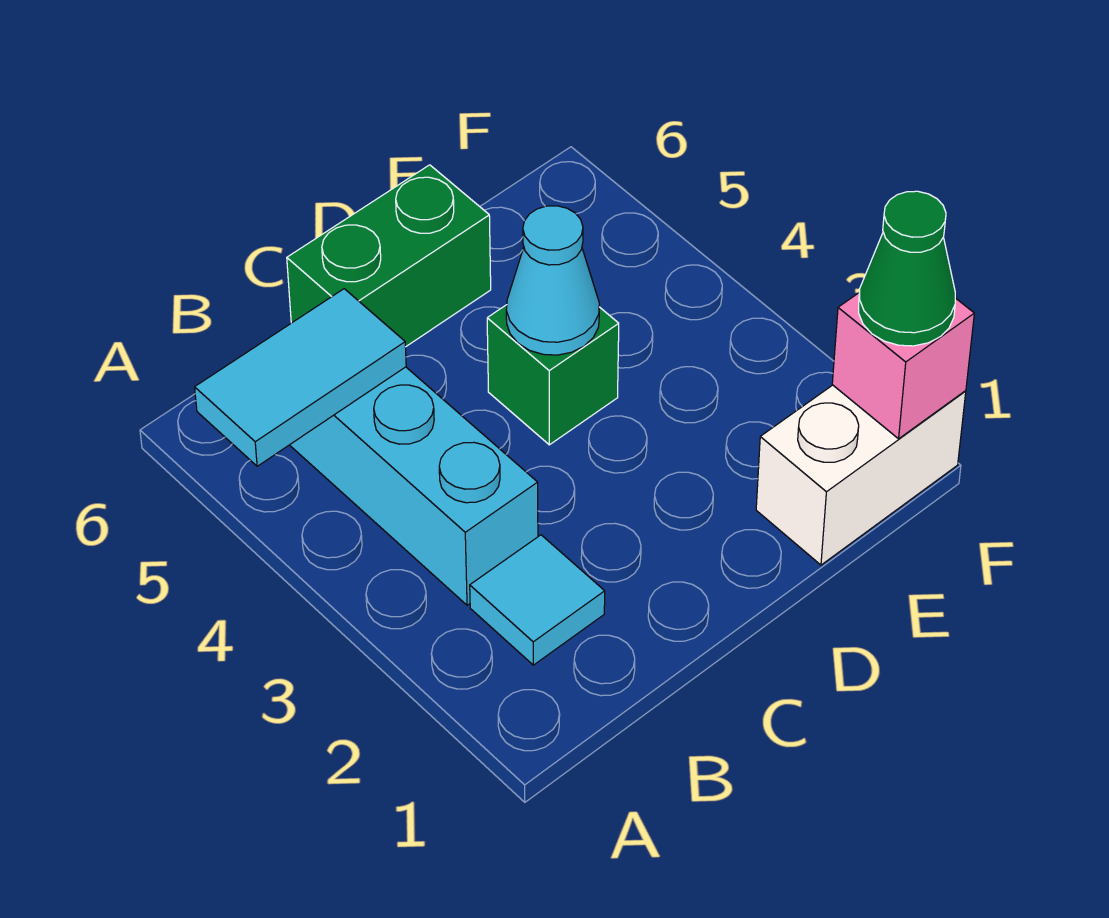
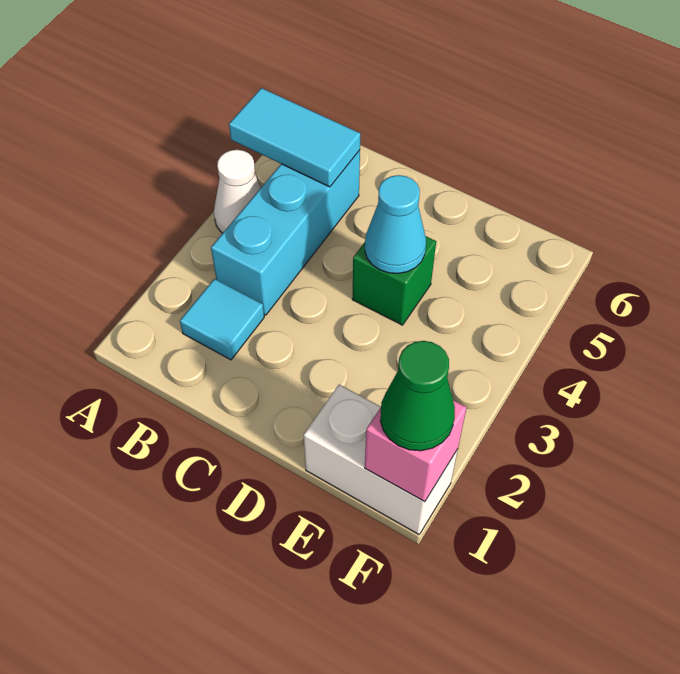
none -> white 1x1 cone [214,150,261,233]
green 1x2 brick [287,165,491,347] -> none

